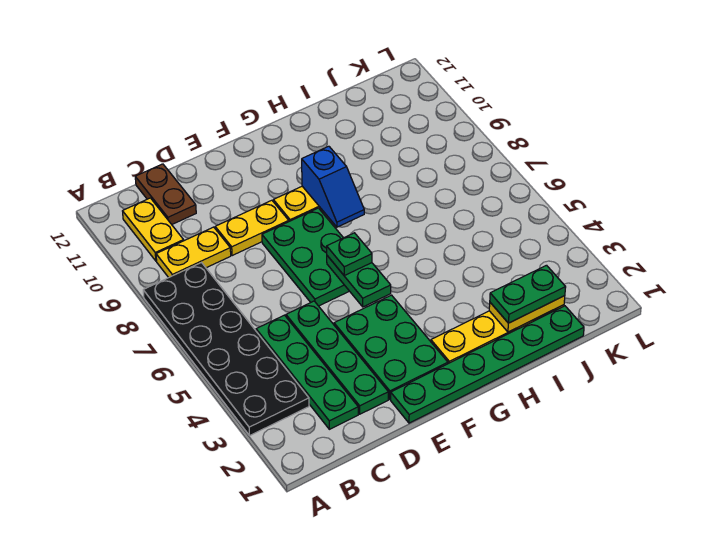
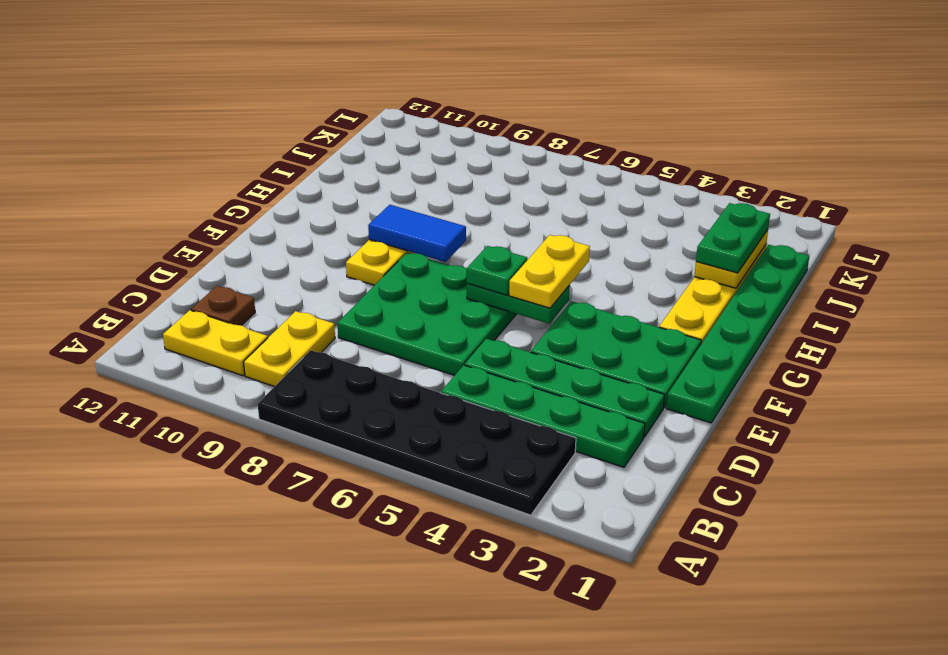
brown 1x2 plate [135,164,196,224] -> brown 1x1 plate [191,286,255,325]
yellow 1x2 plate [215,200,289,256] -> yellow 1x2 plate moved to [509,235,590,308]
green 2x3 plate [262,208,349,306] -> green 3x3 plate [337,253,516,375]
blue 1x2 slope [302,146,364,227] -> blue 1x2 tile [368,205,466,262]

